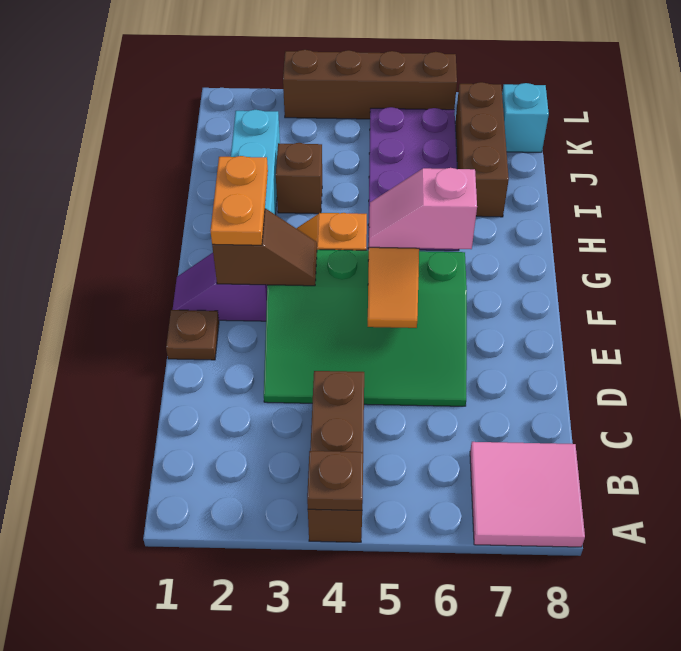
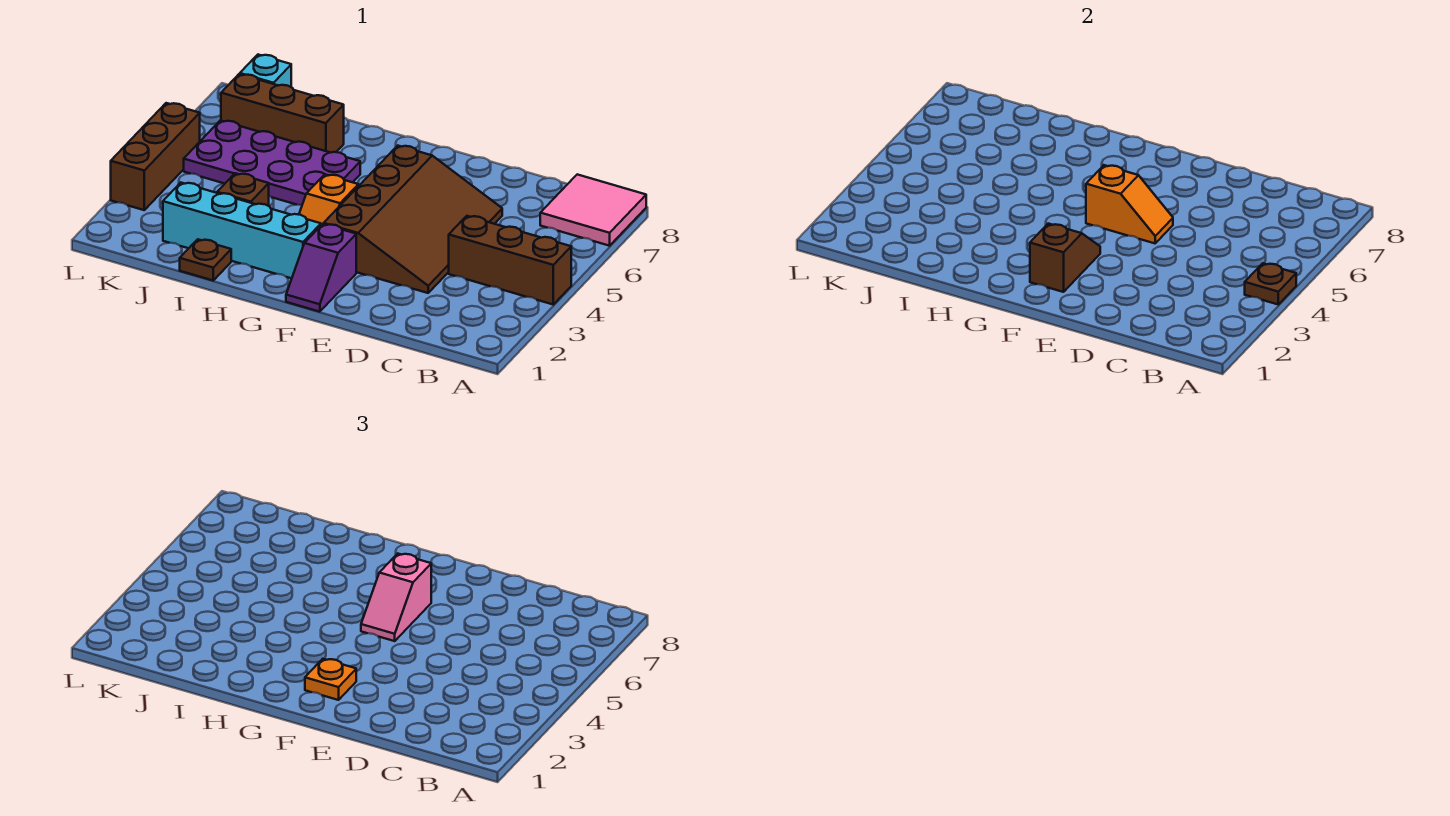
green 3x4 slope [264,250,467,406] -> brown 3x4 slope [324,146,502,293]
brown 1x1 plate [166,310,219,360] -> brown 1x1 plate moved to [180,239,231,280]
orange 1x2 plate [210,156,268,245] -> orange 1x1 plate [305,659,356,700]
brown 1x4 brick [283,50,457,119] -> brown 1x3 brick [111,103,200,210]

